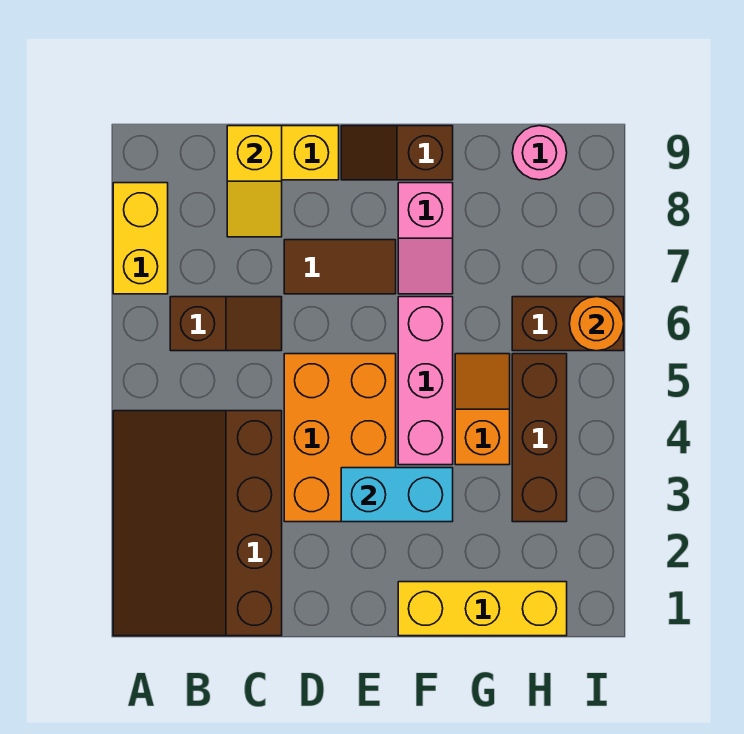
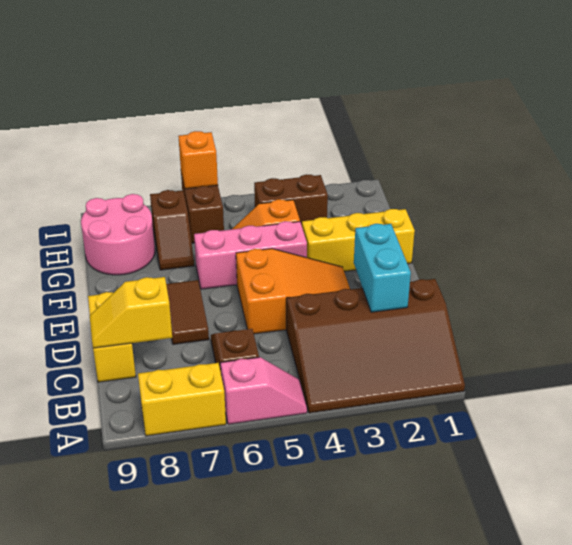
yellow 1x2 slope [227,126,282,237] -> yellow 1x2 slope turned to [90,277,172,348]
orange 2x3 brick [284,354,396,522] -> orange 2x3 slope [236,249,350,334]
cyan 1x2 brick [341,468,453,522] -> cyan 1x2 brick moved to [354,224,411,312]
brown 1x2 slope [341,126,453,180] -> brown 1x2 slope moved to [150,190,194,270]
yellow 1x3 brick [398,582,567,636] -> yellow 1x3 brick turned to [302,209,415,271]
pink 1x2 slope [398,183,453,294] -> pink 1x2 slope moved to [221,357,307,424]
brown 1x3 brick [512,354,567,522] -> brown 1x2 brick [254,174,328,225]
pink 1x1 round brick [512,126,567,180] -> pink 2x2 round brick [81,194,155,275]
orange 1x1 round brick [569,297,624,351] -> orange 1x1 brick [178,131,218,189]

